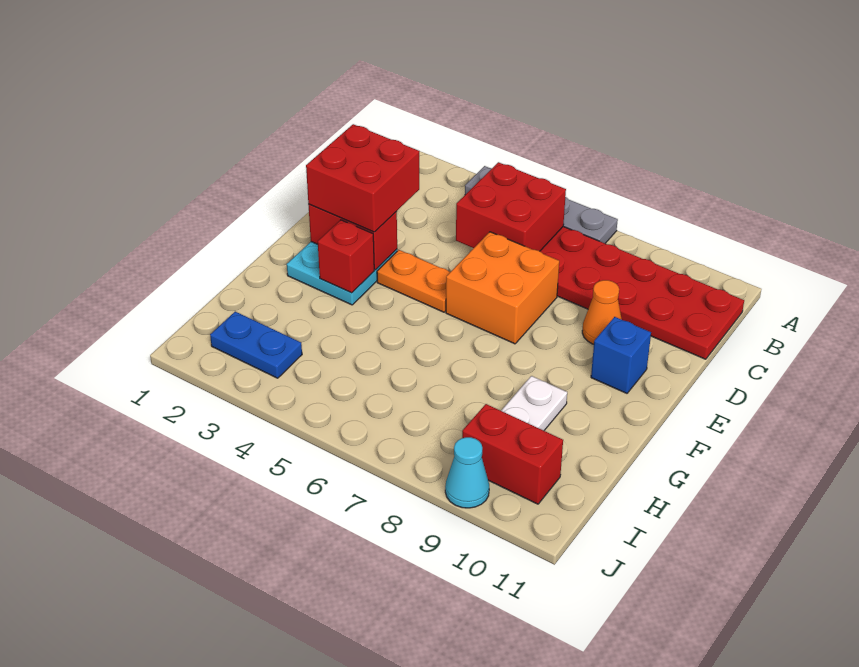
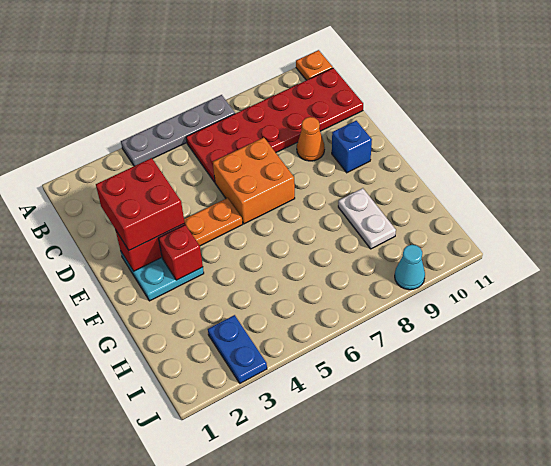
none -> orange 1x1 plate [296,50,333,80]
red 2x2 brick [456,162,566,251] -> none
blue 1x2 plate [210,312,302,378] -> blue 1x2 plate turned to [208,315,267,383]
red 1x2 brick [462,404,563,504] -> none

